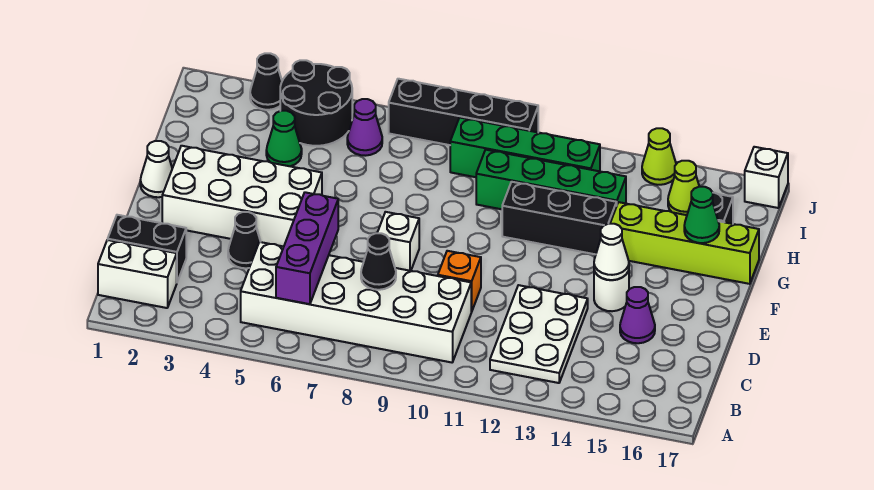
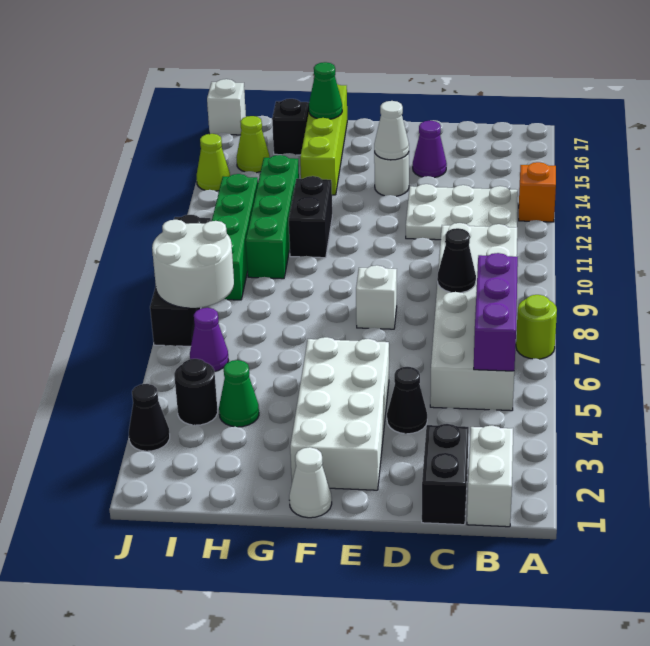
none -> lime 1x1 round brick [516,295,557,359]
purple 1x3 brick [276,192,338,304] -> purple 1x3 brick turned to [474,253,518,371]
orange 1x1 brick [438,251,481,312] -> orange 1x1 brick moved to [519,162,556,222]
black 1x3 brick [502,182,617,254] -> black 1x2 brick [289,176,332,258]
black 2x2 round brick [280,60,352,146] -> black 1x1 round brick [174,359,218,425]
none -> white 2x2 round brick [152,220,234,308]

